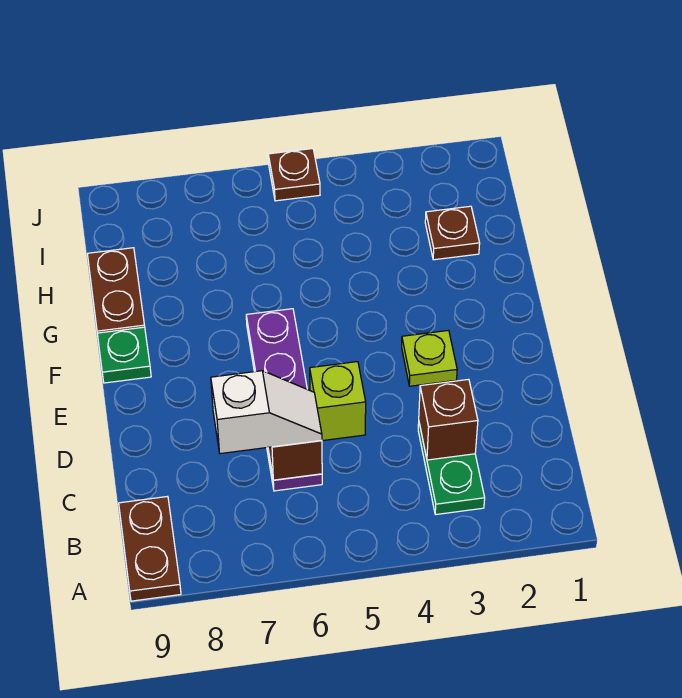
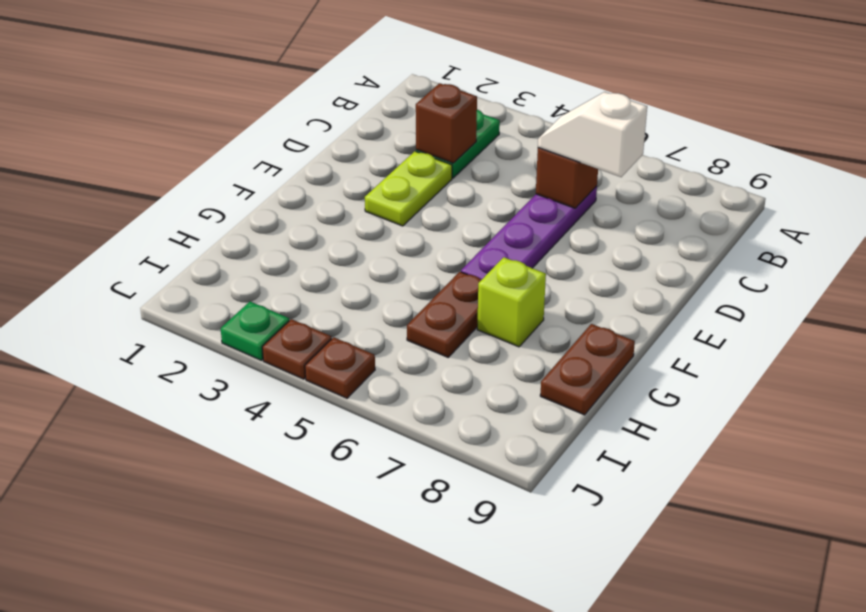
brown 1x2 plate [119,496,181,601] -> brown 1x2 plate moved to [407,272,481,357]
lime 1x1 brick [310,362,366,441] -> lime 1x1 brick moved to [477,257,546,347]
lime 1x1 plate [402,330,457,386] -> lime 1x2 plate [365,151,452,226]
green 1x1 plate [97,327,151,383] -> green 1x1 plate moved to [221,302,289,360]
brown 1x1 plate [425,206,480,260] -> brown 1x1 plate moved to [262,319,332,379]

